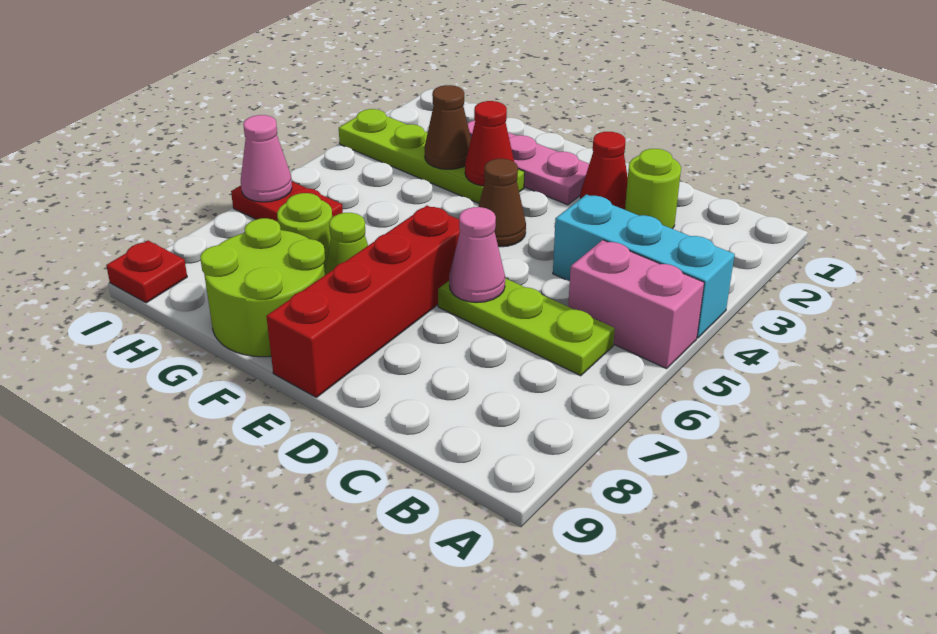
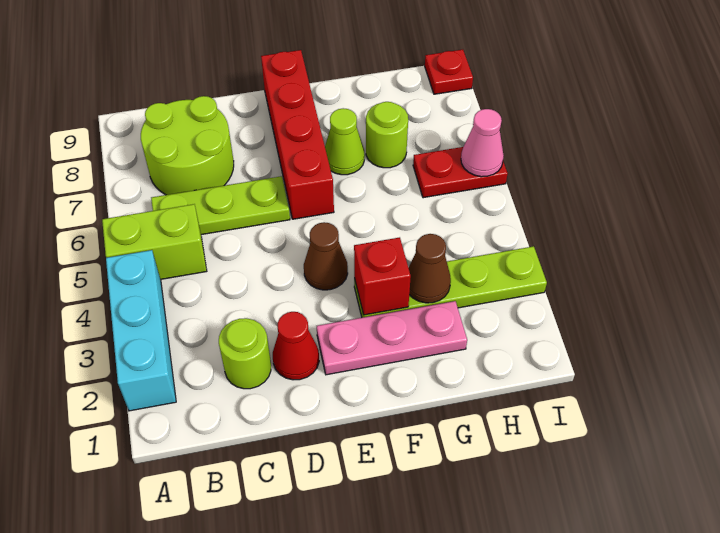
cyan 1x3 brick [553,195,735,338] -> cyan 1x3 brick turned to [106,250,176,411]
pink 1x2 brick [568,240,704,369] -> lime 1x2 brick [102,204,207,279]
pink 1x1 cone [449,207,505,303] -> none
red 1x1 cone [465,101,514,186] -> red 1x1 brick [354,237,411,315]
lime 2x2 round brick [200,218,325,357] -> lime 2x2 round brick moved to [141,96,234,195]

